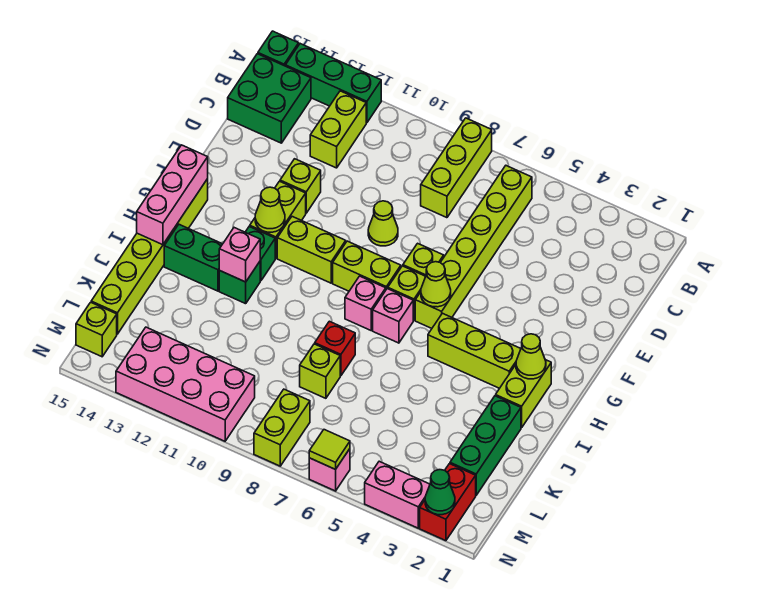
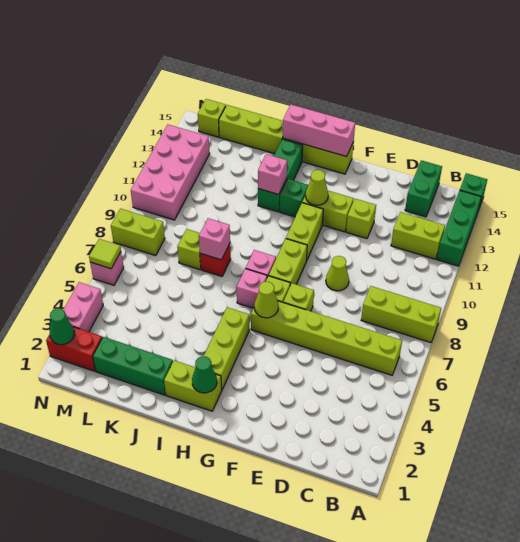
green 2x2 brick [228,54,311,143] -> green 1x2 brick [405,160,442,217]
lime 1x1 cone [516,334,546,379] -> green 1x1 cone [192,356,217,393]
none -> pink 1x1 brick [199,218,230,260]

